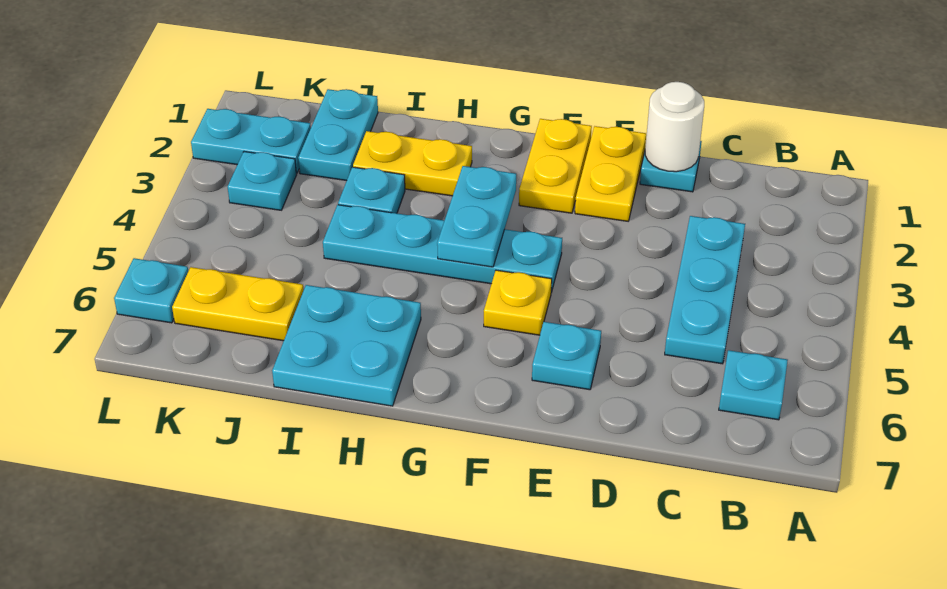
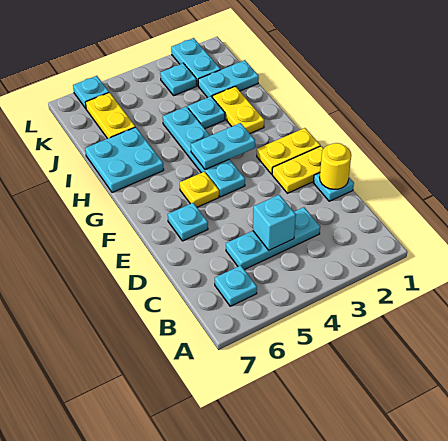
none -> cyan 1x1 brick [253,195,296,250]
white 1x1 round brick [645,82,704,172] -> yellow 1x1 round brick [320,143,351,189]

